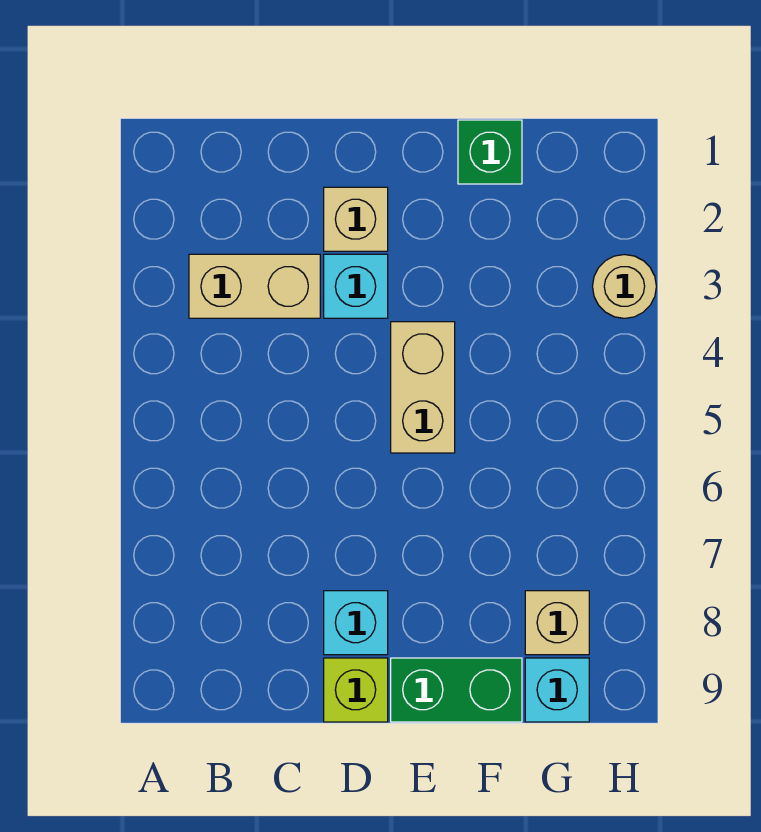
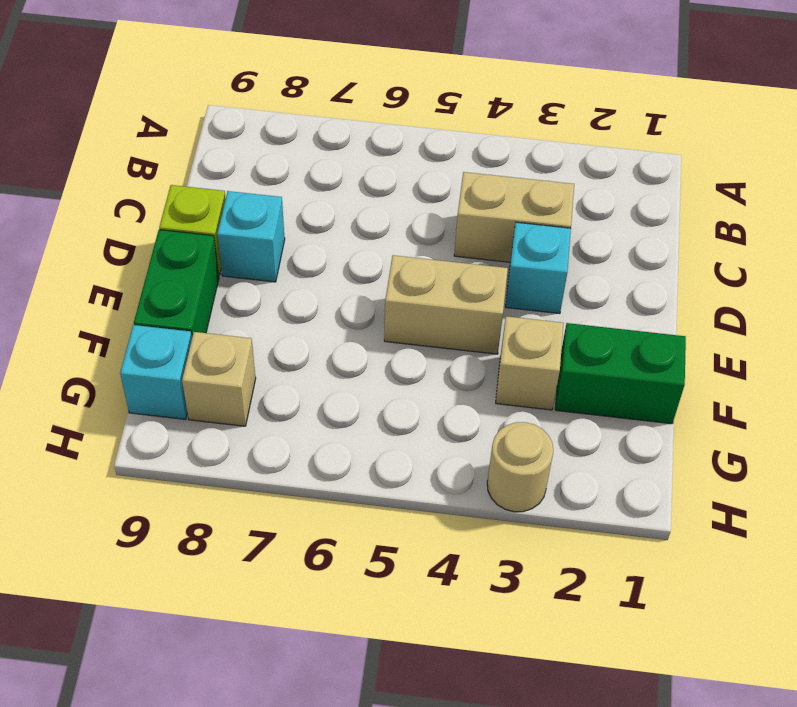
tan 1x2 brick [189,254,320,318] -> tan 1x2 brick turned to [454,172,574,262]
tan 1x1 brick [324,187,388,251] -> tan 1x1 brick moved to [496,316,564,410]
green 1x1 brick [458,120,522,184] -> green 1x2 brick [555,323,686,424]

